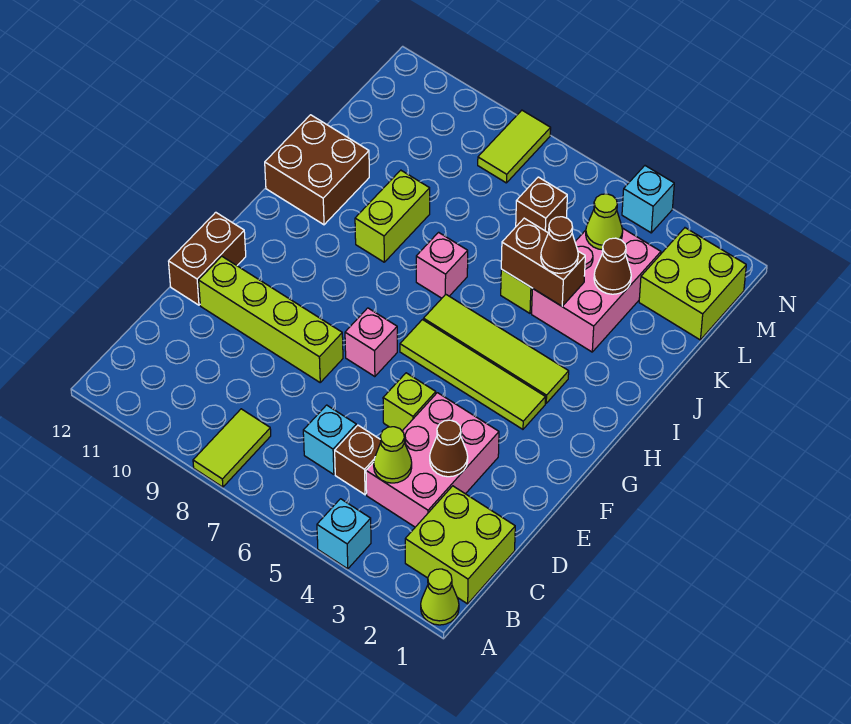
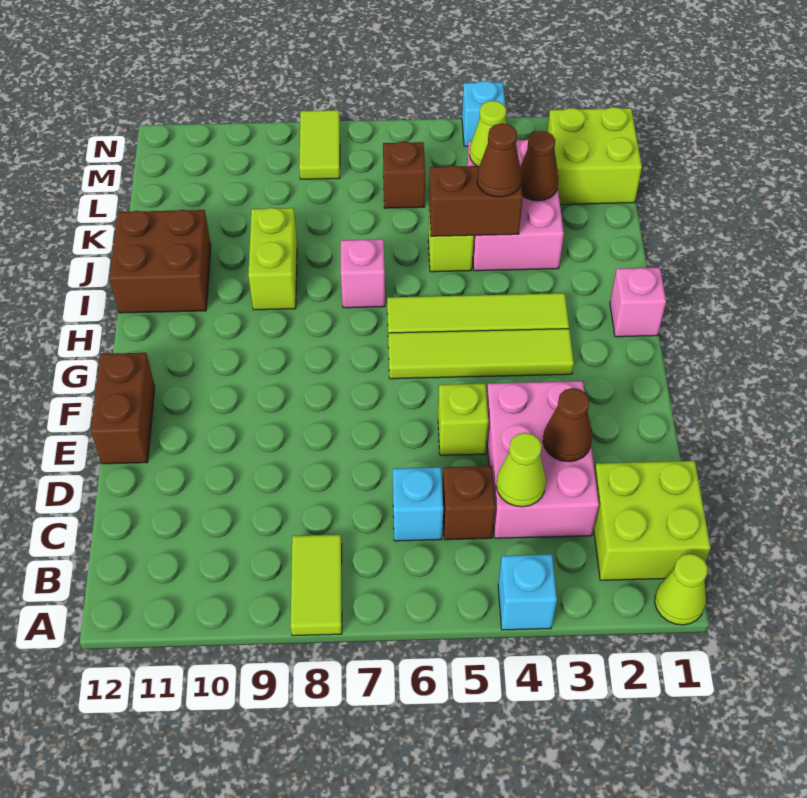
lime 1x4 brick [199,256,343,382] -> none
pink 1x1 brick [345,308,397,377] -> pink 1x1 brick moved to [610,268,666,337]

